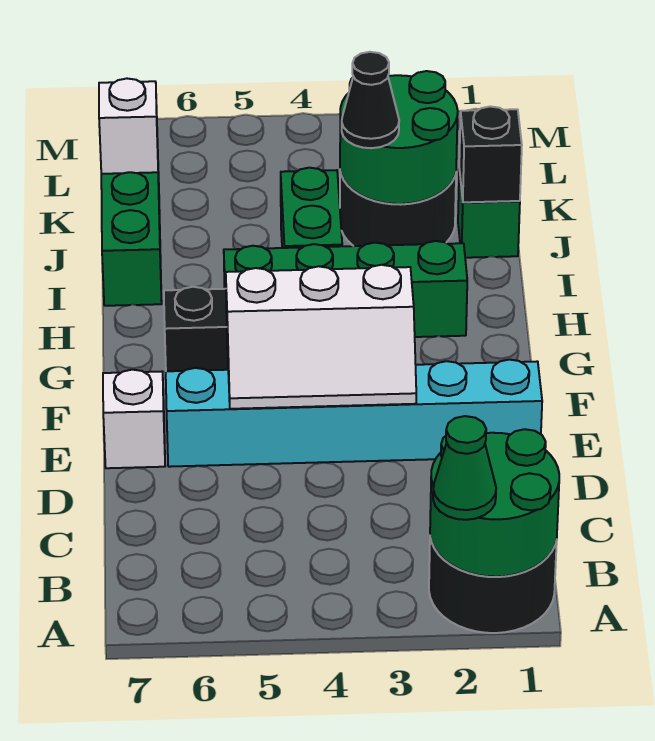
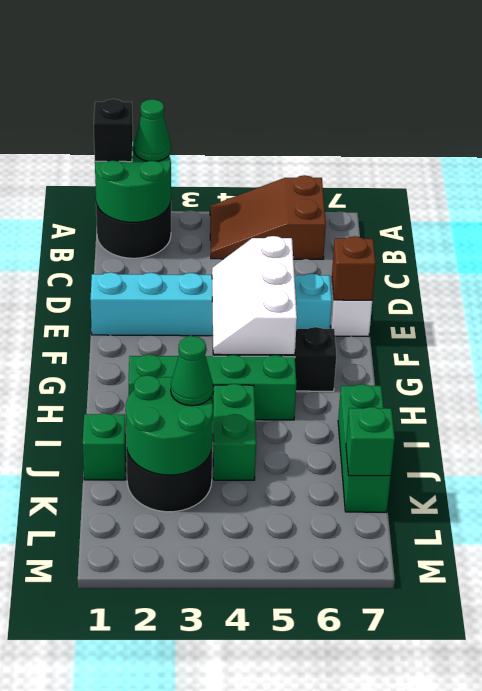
none -> brown 2x3 slope [210,175,326,259]
white 2x3 slope [226,265,416,409] -> white 2x3 slope turned to [212,236,297,355]
none -> brown 1x1 brick [332,236,376,300]
black 1x1 brick [459,107,522,202] -> black 1x1 brick moved to [94,99,133,162]
black 1x1 cone [342,52,399,148] -> green 1x1 cone [171,336,213,406]
white 1x1 brick [99,79,158,174] -> green 1x1 brick [346,407,395,476]

